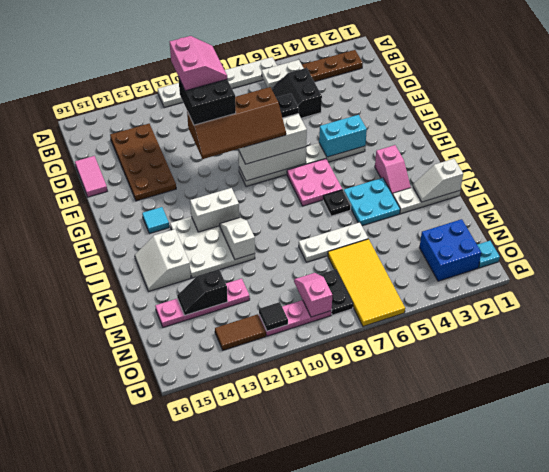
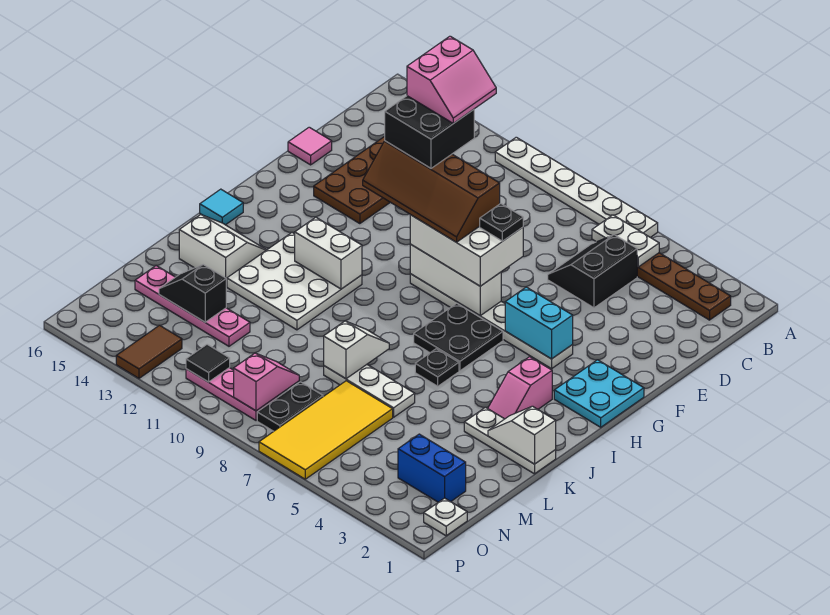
pink 1x2 tile [75,156,107,197] -> pink 1x1 tile [288,127,332,165]
pink 2x2 plate [287,159,342,206] -> black 2x2 plate [414,303,503,371]
cyan 1x1 tile [142,207,169,234] -> cyan 1x1 tile moved to [200,189,243,225]
cyan 2x2 plate [344,178,400,226] -> cyan 2x2 plate moved to [554,360,644,427]
white 1x2 slope [220,218,255,259] -> white 1x2 slope moved to [324,321,389,379]
white 2x2 slope [135,229,191,291] -> white 2x2 slope turned to [179,215,266,286]
blue 2x2 brick [419,219,481,281] -> blue 1x2 brick [398,434,466,502]
cyan 1x1 plate [477,241,500,268] -> white 1x1 plate [424,498,467,536]
brown 1x2 tile [215,314,266,350] -> brown 1x2 tile turned to [116,325,182,378]

